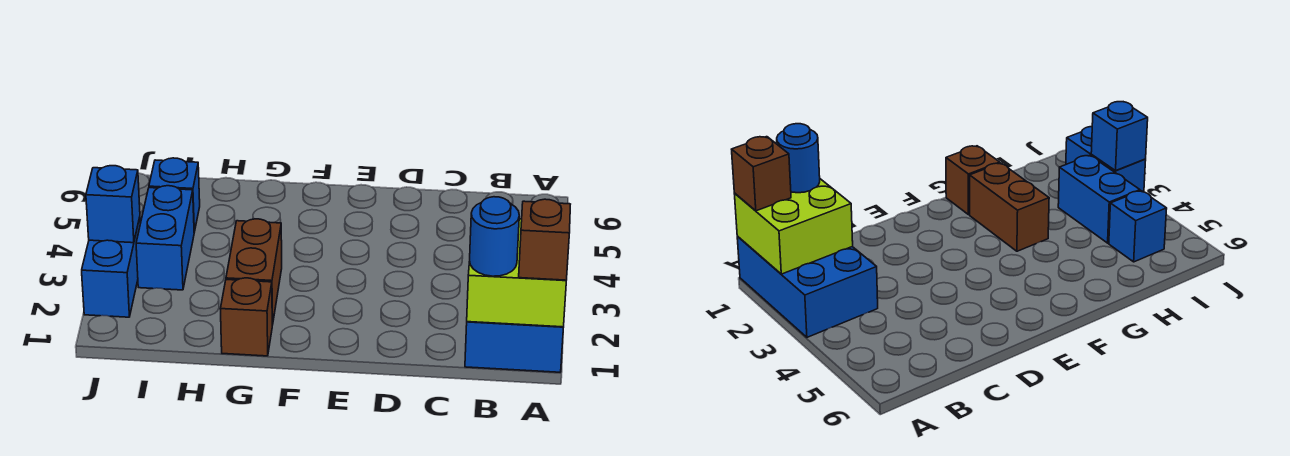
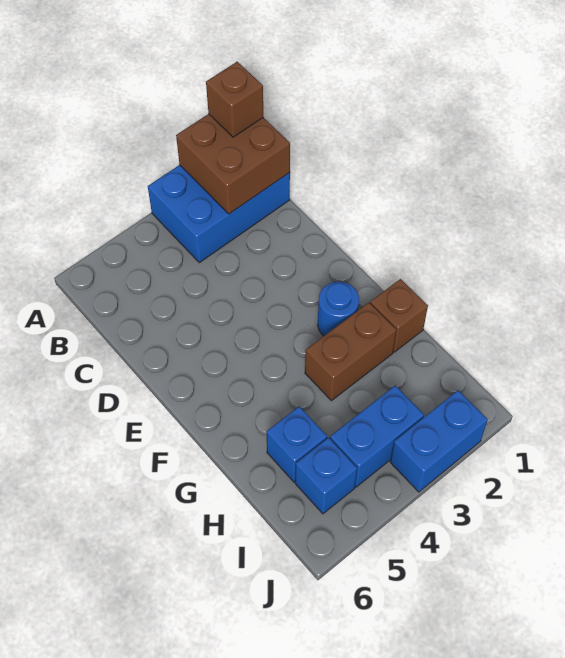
lime 2x2 brick [467,219,566,327] -> brown 2x2 brick [176,114,290,214]
blue 1x1 round brick [470,197,519,276] -> blue 1x1 round brick moved to [318,282,359,336]
blue 1x1 brick [86,166,140,243] -> blue 1x1 brick moved to [267,406,327,482]

